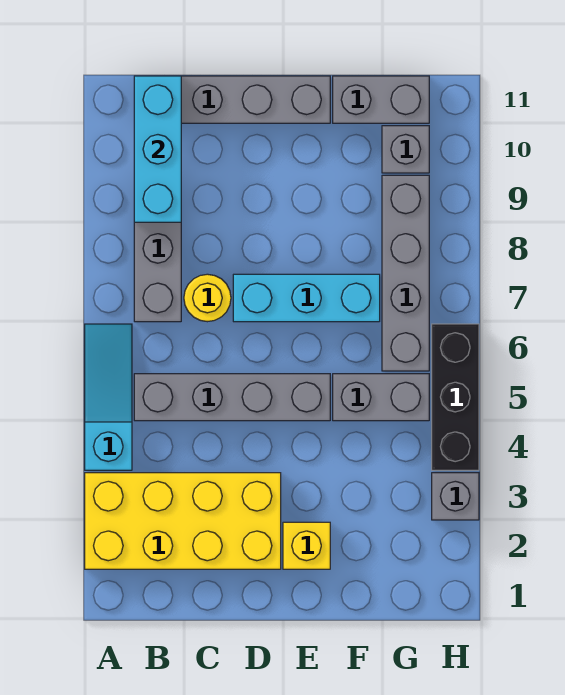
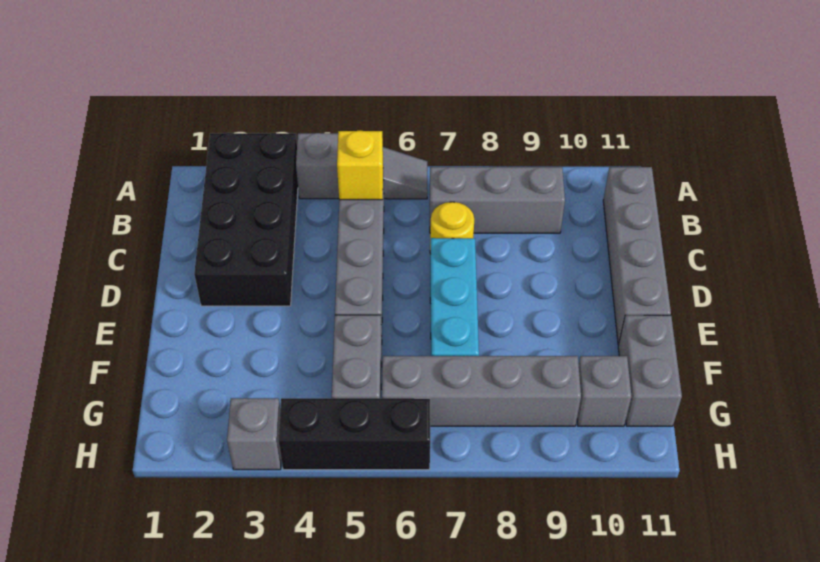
yellow 2x4 brick [85,473,281,569] -> black 2x4 brick [194,133,298,306]
cyan 1x3 slope [85,324,132,470] -> grey 1x3 slope [296,133,428,199]
cyan 1x3 brick [134,76,181,222] -> none
yellow 1x1 brick [283,522,330,569] -> yellow 1x1 brick moved to [337,131,383,200]

